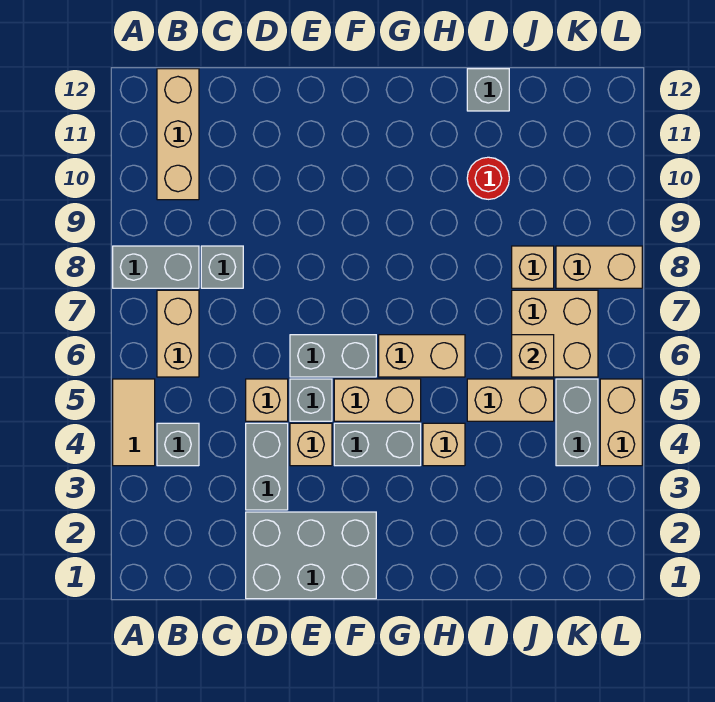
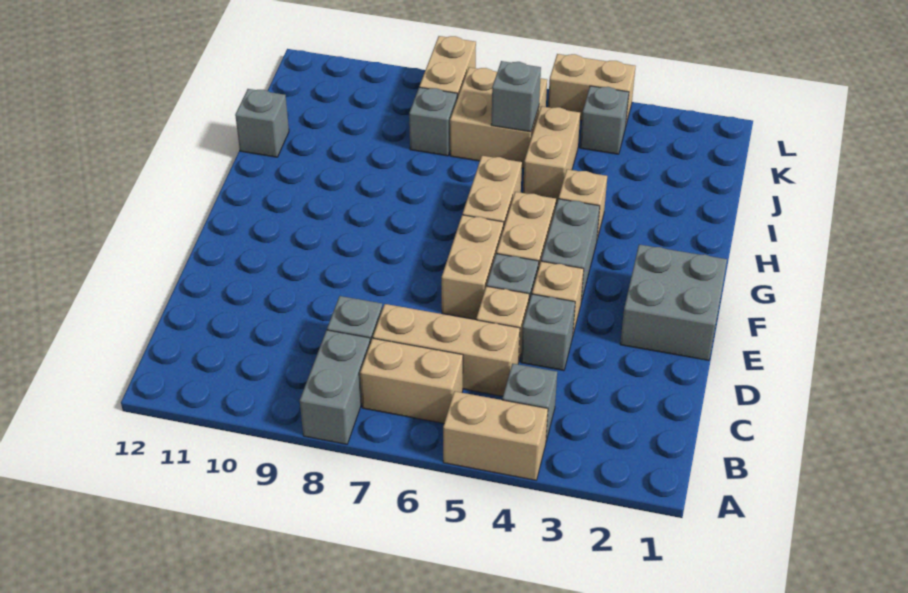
tan 1x2 tile [113,379,155,466] -> tan 1x2 brick [443,391,548,480]
tan 1x3 brick [157,69,199,200] -> tan 1x3 brick moved to [373,304,520,396]
grey 2x3 brick [246,512,376,599] -> grey 2x2 brick [620,245,727,360]
grey 1x2 brick [246,423,288,510] -> grey 1x1 brick [521,294,575,371]
grey 1x2 brick [290,335,376,377] -> tan 1x2 brick [442,215,504,319]
red 1x1 round brick [467,157,509,199] -> none
tan 1x1 brick [512,335,554,377] -> grey 1x1 brick [491,61,541,132]
tan 1x1 brick [512,246,554,288] -> grey 1x1 brick [409,87,457,156]
grey 1x2 brick [556,379,598,466] -> grey 1x1 brick [580,86,629,154]

